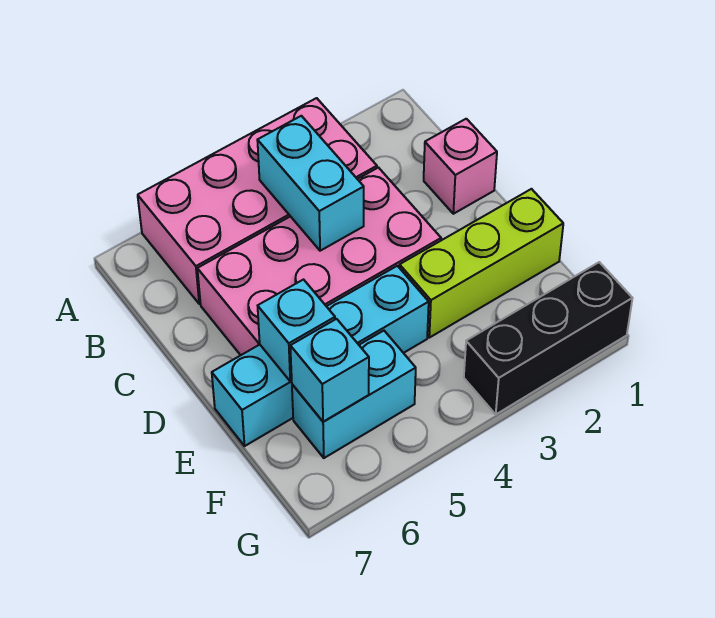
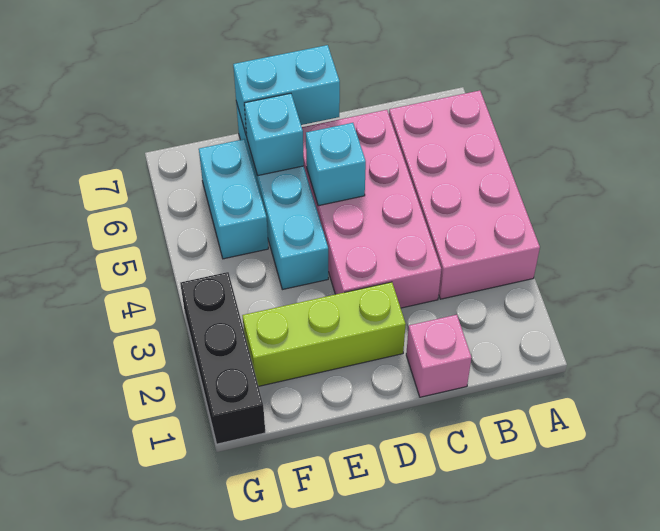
cyan 1x2 brick [257,116,364,251] -> cyan 1x2 brick moved to [233,45,340,136]
lime 1x3 brick [400,189,563,338] -> lime 1x3 brick turned to [242,282,406,386]
cyan 1x1 brick [290,319,369,422] -> cyan 1x1 brick moved to [306,123,366,206]

